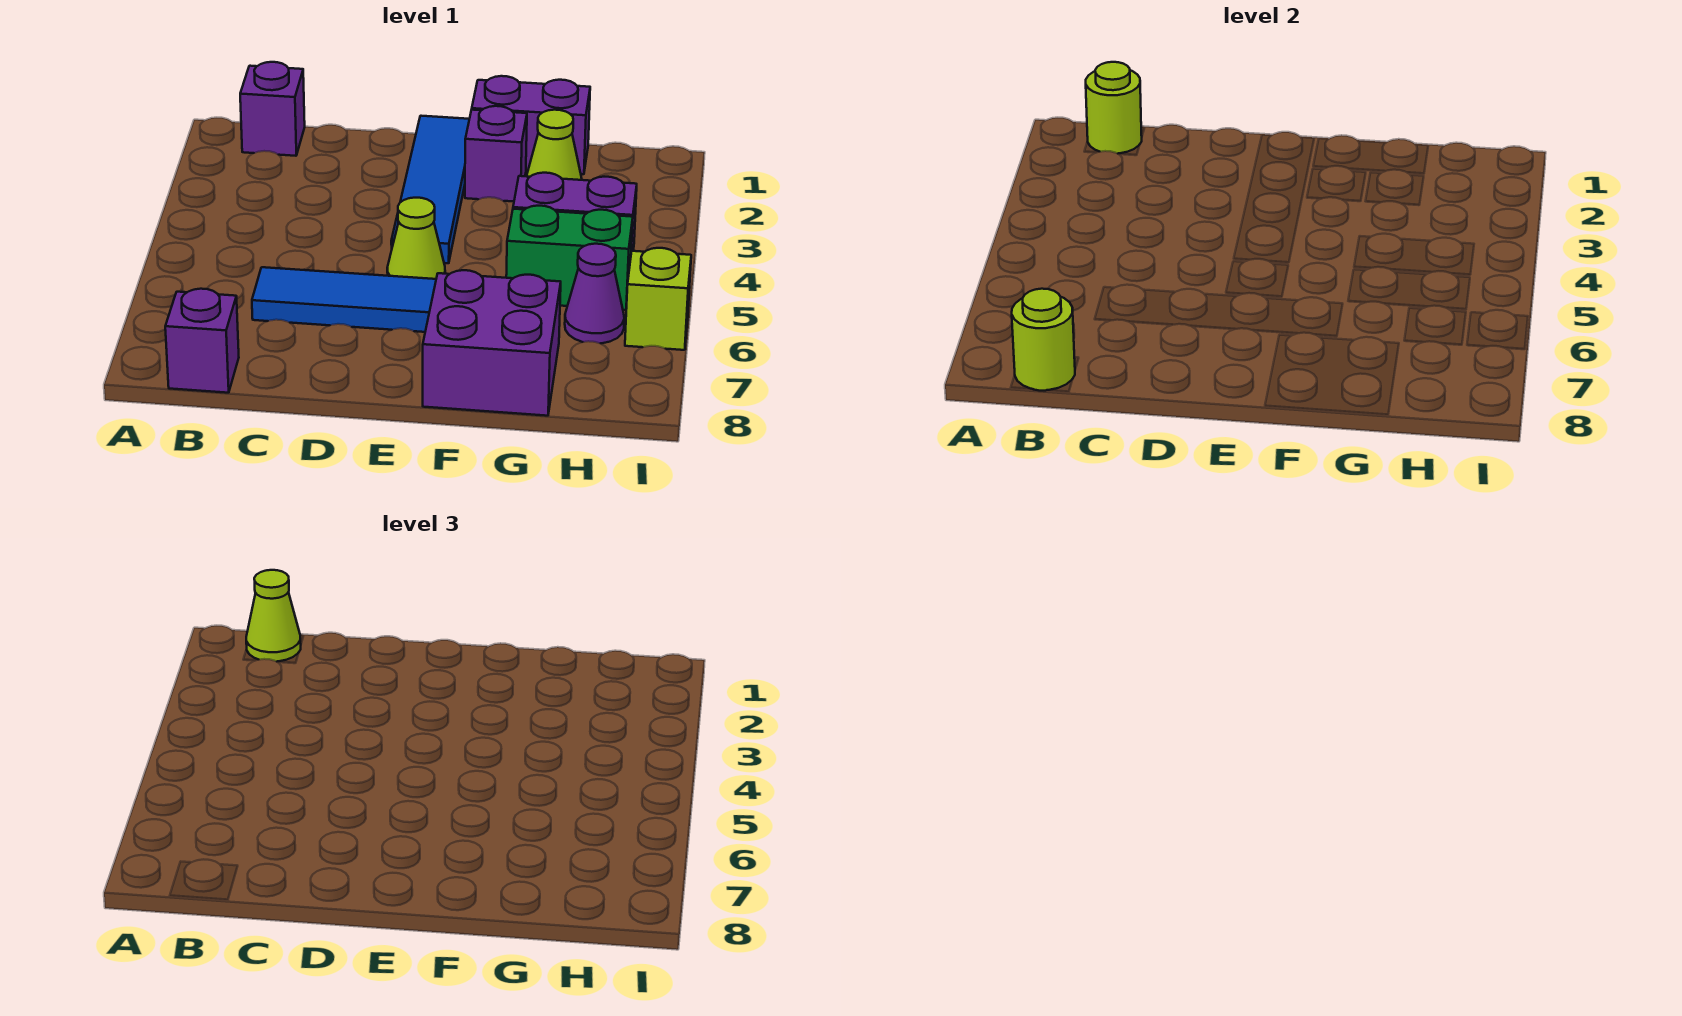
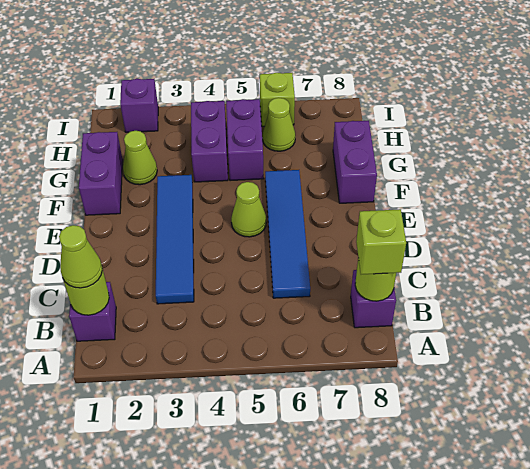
none -> lime 1x1 brick [356,209,406,275]
blue 1x4 tile [391,116,469,263] -> blue 1x4 tile turned to [156,175,194,304]
purple 1x1 brick [465,106,527,202] -> purple 1x1 brick moved to [120,79,158,132]
purple 2x2 brick [423,270,561,416] -> purple 1x2 brick [333,121,377,203]
green 1x2 brick [506,206,633,310] -> purple 1x2 brick [226,99,264,181]
purple 1x1 cone [565,244,624,343] -> lime 1x1 cone [263,98,295,151]

